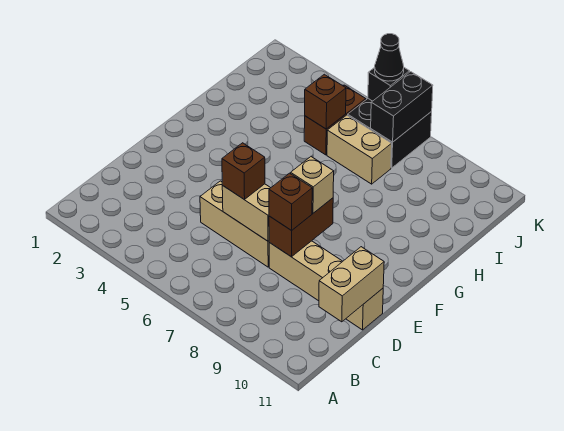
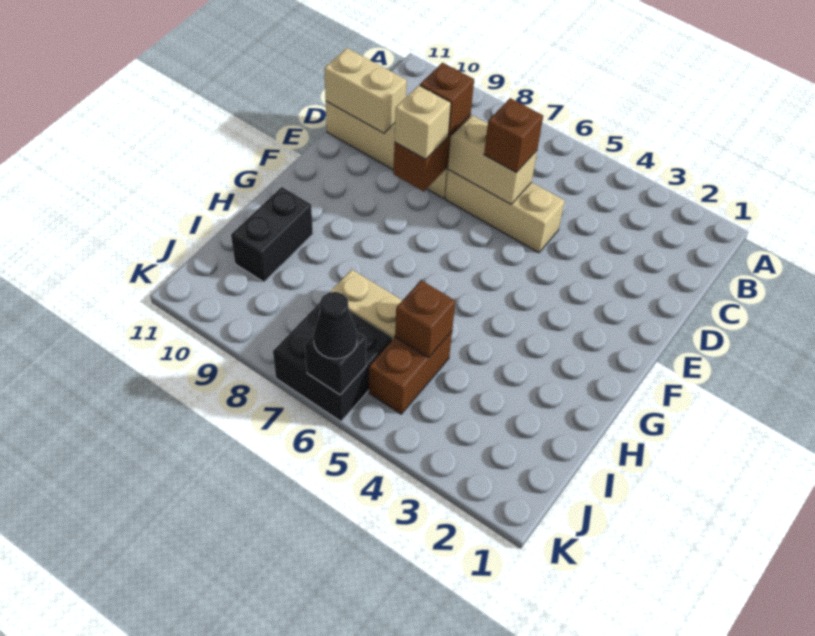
tan 1x2 brick [319,247,384,322] -> tan 1x2 brick turned to [324,48,407,133]
black 1x2 brick [371,72,433,142] -> black 1x2 brick moved to [231,187,313,282]

